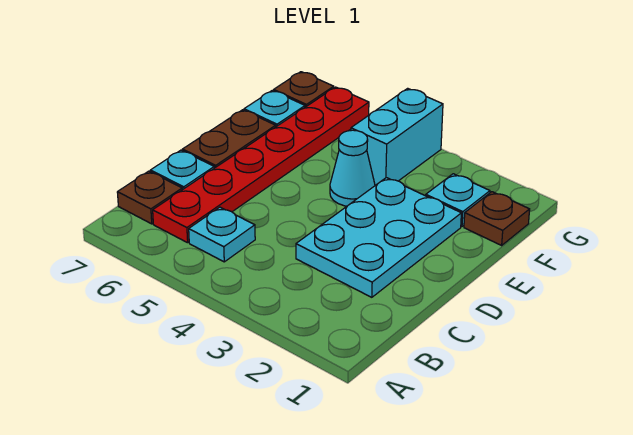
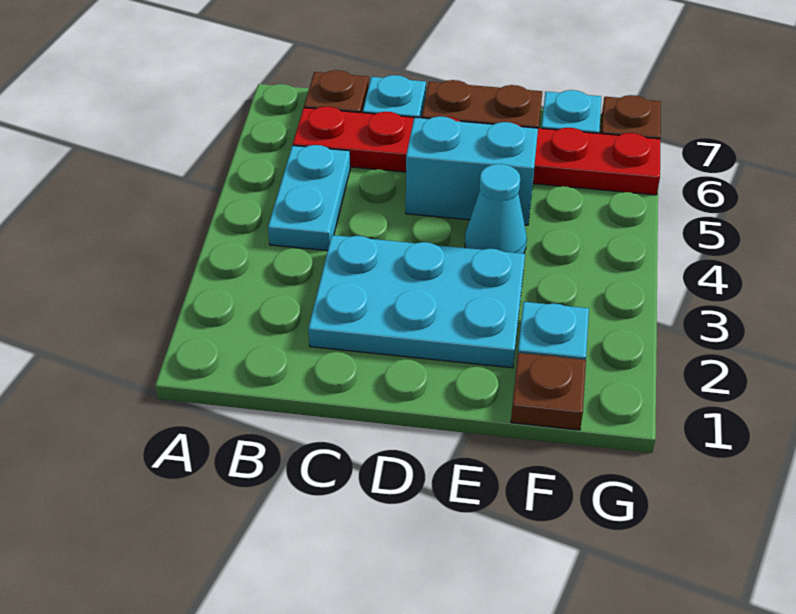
cyan 1x1 plate [189,207,255,262] -> cyan 1x2 plate [268,145,350,251]
cyan 1x2 brick [351,88,443,185] -> cyan 1x2 brick moved to [406,116,538,225]

